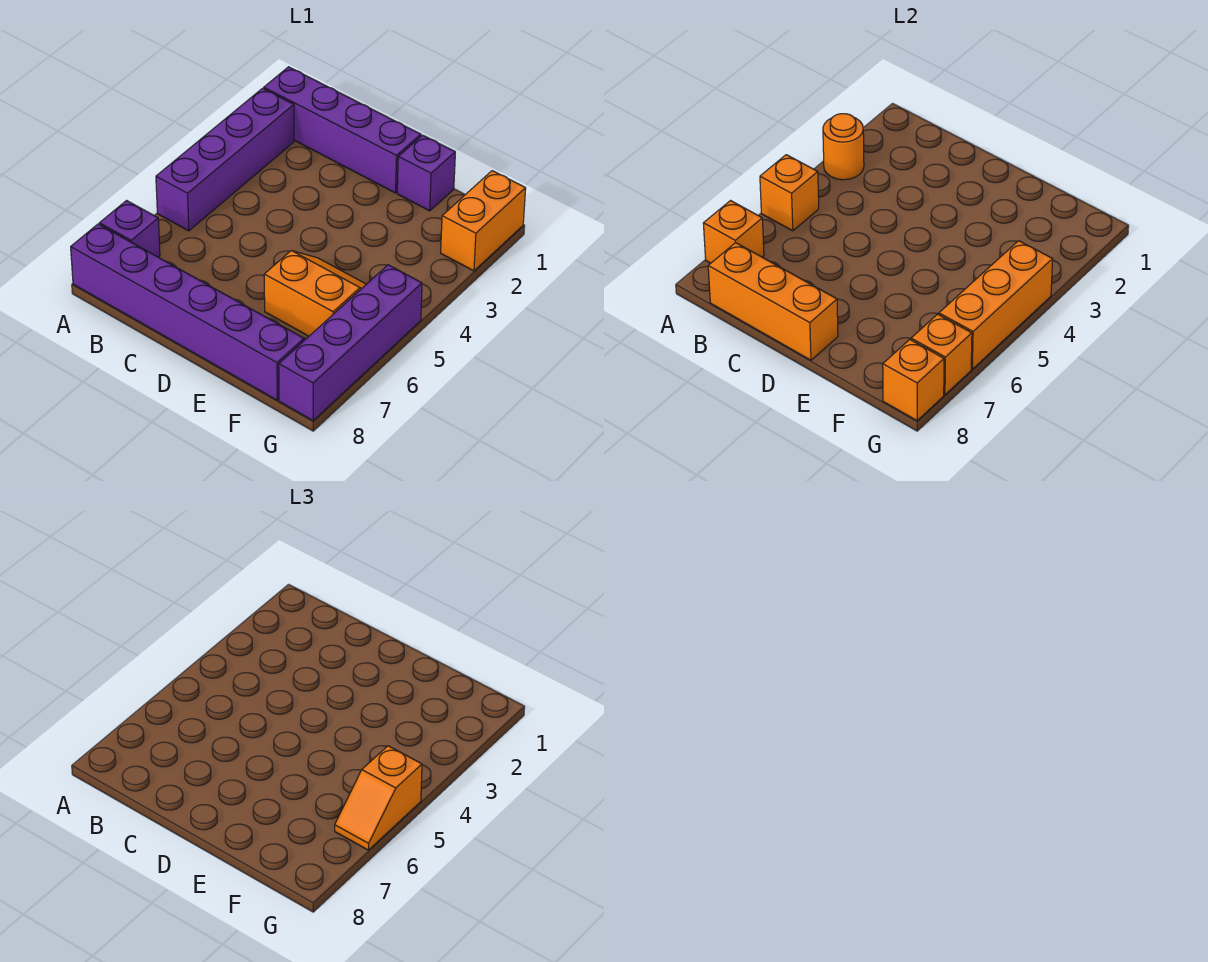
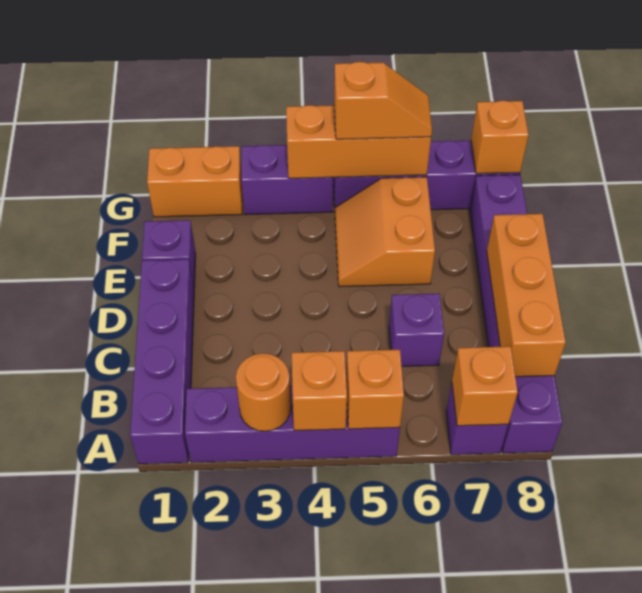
none -> purple 1x1 brick [389,294,444,366]
none -> purple 1x2 brick [241,145,333,215]
orange 1x1 brick [911,314,972,395] -> orange 1x1 brick moved to [292,351,347,431]

